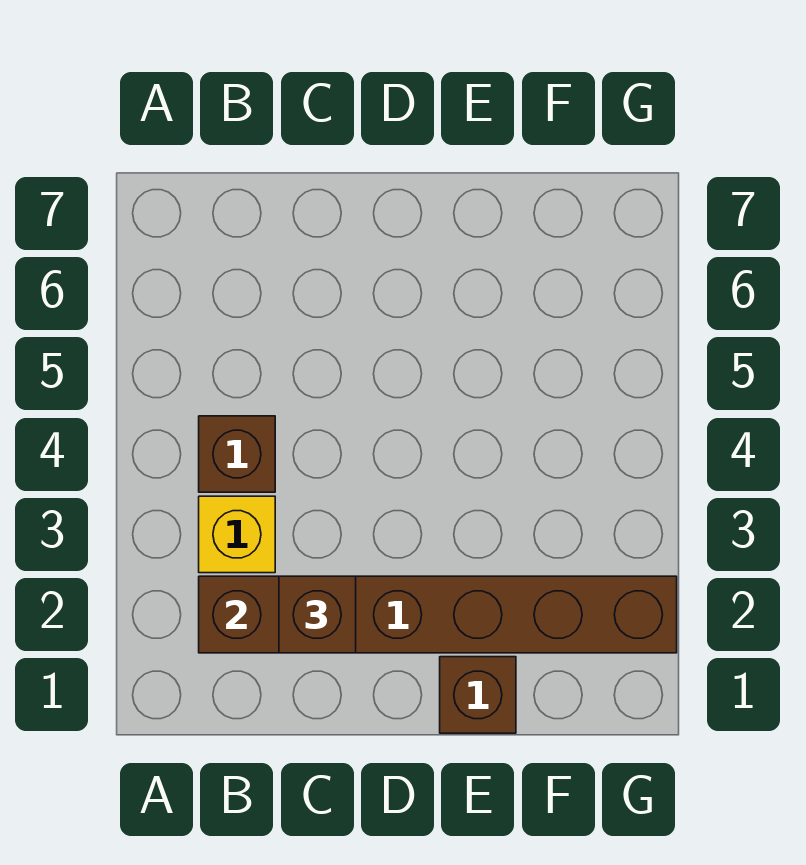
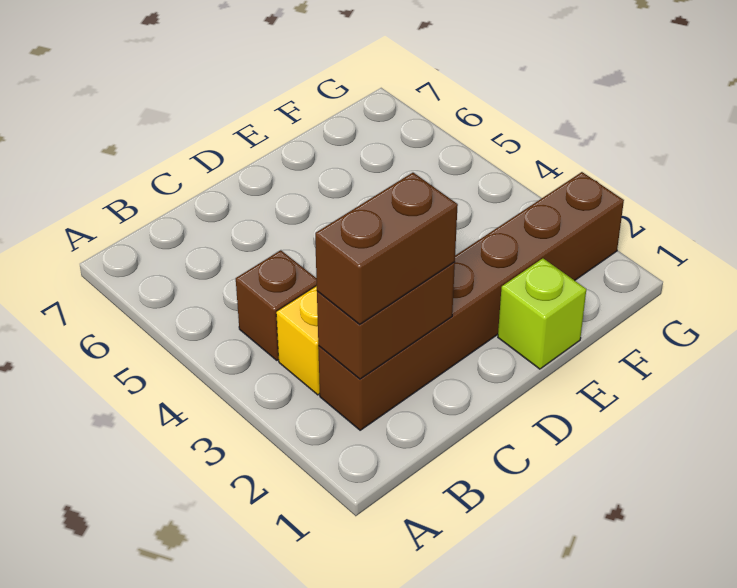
brown 1x1 brick [279,576,356,653] -> brown 1x2 brick [315,173,458,325]
brown 1x1 brick [440,657,516,733] -> lime 1x1 brick [498,258,586,369]

